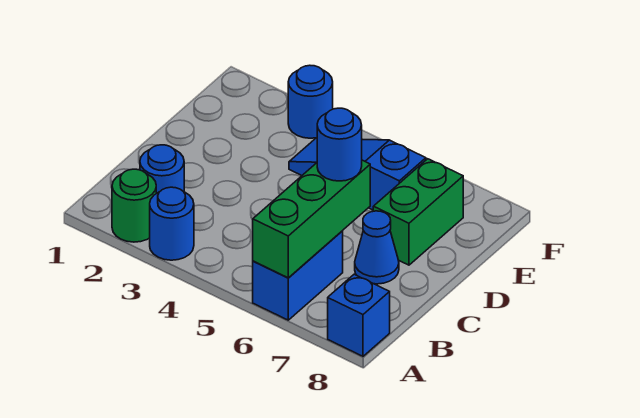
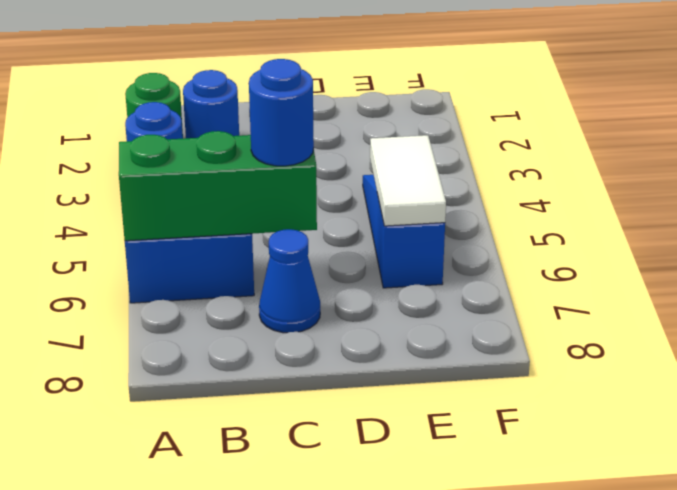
blue 1x1 brick [328,274,390,356] -> none
green 1x2 brick [373,159,463,265] -> none
none -> white 1x2 tile [370,135,446,226]
blue 1x1 round brick [288,65,333,138] -> none

